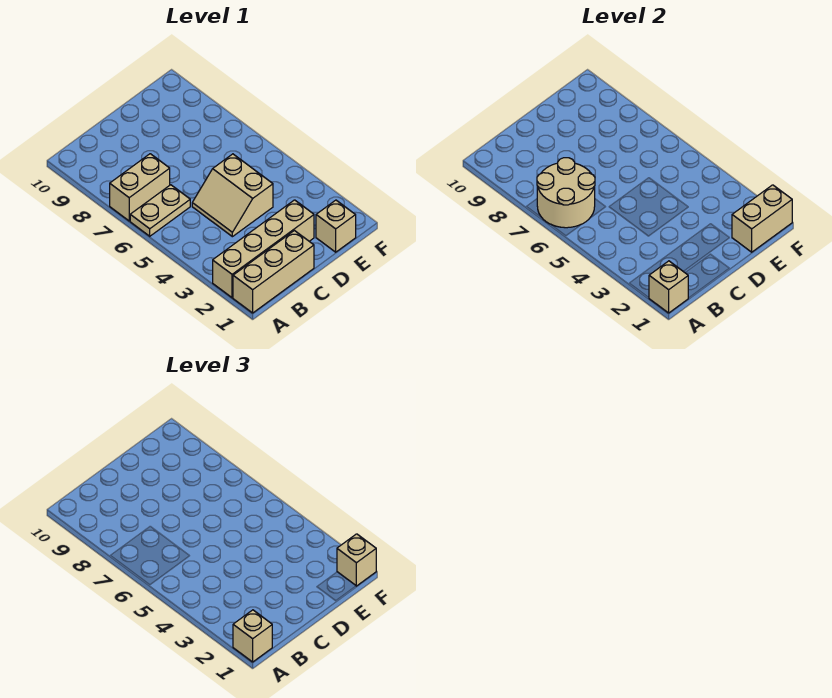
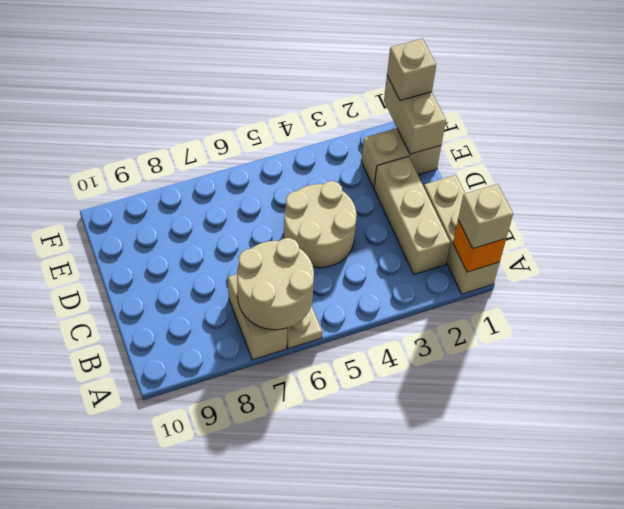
tan 1x1 brick [649,261,688,313] -> orange 1x1 brick [453,220,506,272]
tan 1x4 brick [213,200,314,298] -> tan 1x3 brick [374,156,450,274]
tan 2x2 slope [192,154,273,237] -> tan 2x2 round brick [284,181,357,268]
tan 1x1 brick [316,200,356,252] -> tan 1x2 brick [361,128,441,188]

